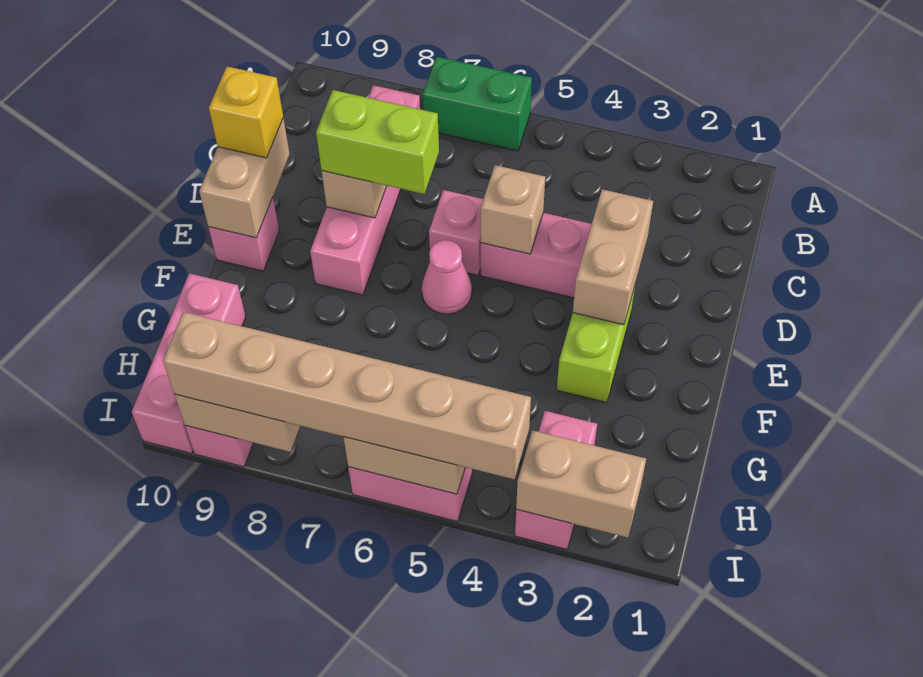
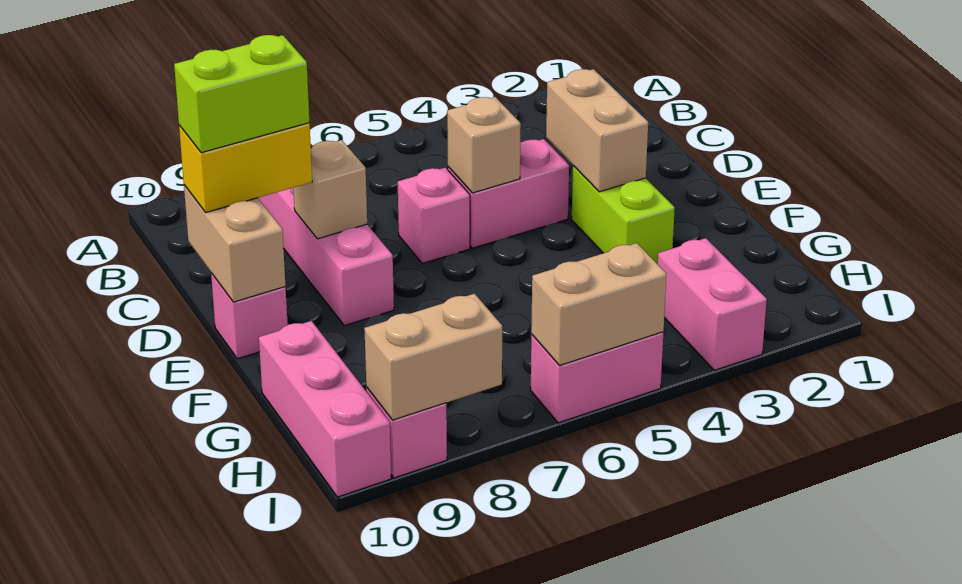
green 1x2 brick [423,57,532,151] -> none
lime 1x2 brick [316,90,439,194] -> lime 1x2 brick moved to [174,35,309,153]
yellow 1x1 brick [209,67,283,158] -> yellow 1x2 brick [179,123,312,212]
pink 1x1 cone [422,240,472,314] -> none
tan 1x2 brick [516,430,646,538] -> none
tan 1x6 brick [163,312,531,479] -> none

